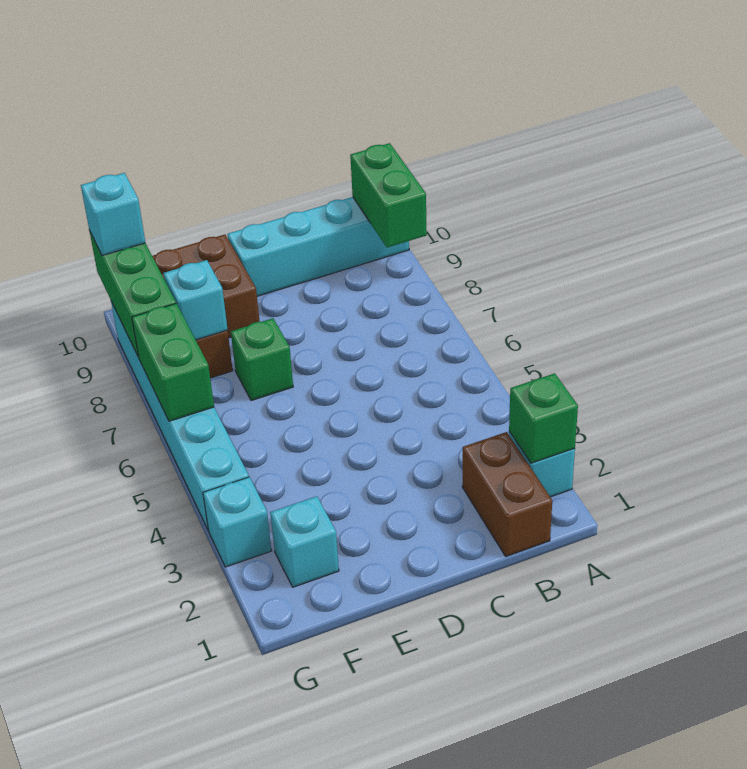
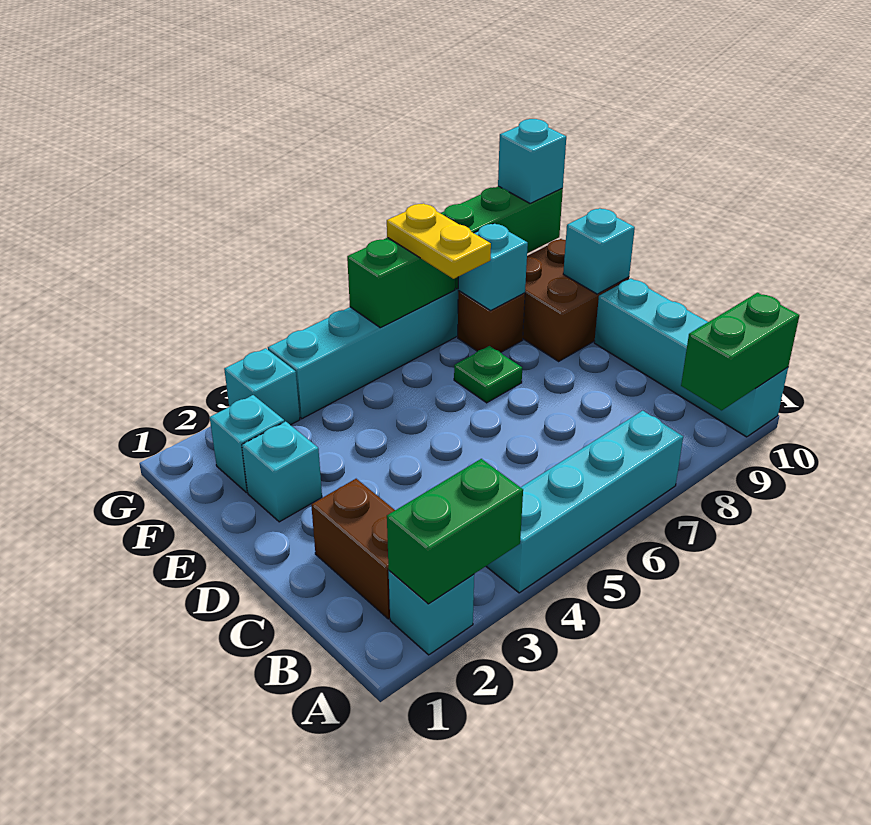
green 1x1 brick [509,373,578,463] -> green 1x2 brick [387,459,523,604]
none -> cyan 1x4 brick [486,411,683,593]
brown 1x2 brick [462,432,552,556] -> brown 1x2 brick turned to [311,479,395,619]
none -> cyan 1x1 brick [242,421,322,522]
green 1x1 brick [231,318,293,401] -> green 1x1 plate [454,346,522,403]
none -> cyan 1x1 brick [563,209,635,294]
none -> yellow 1x2 plate [387,204,491,279]

